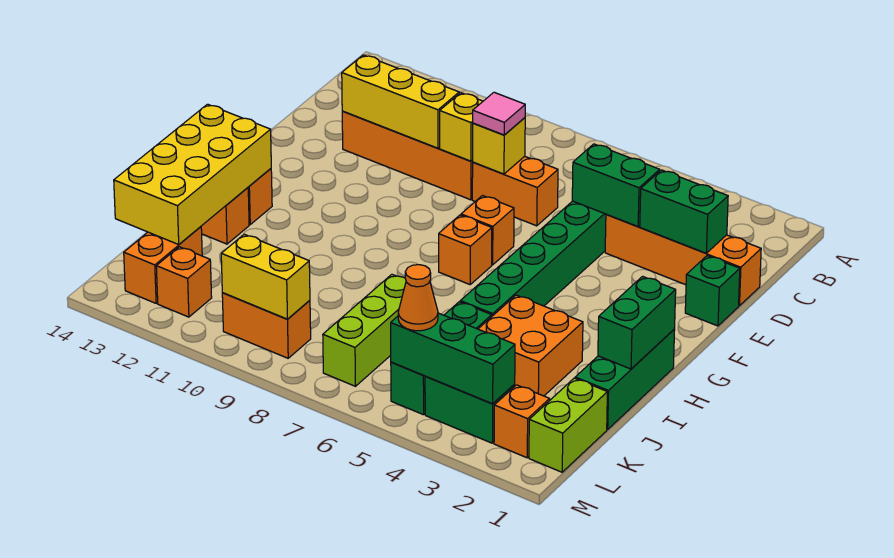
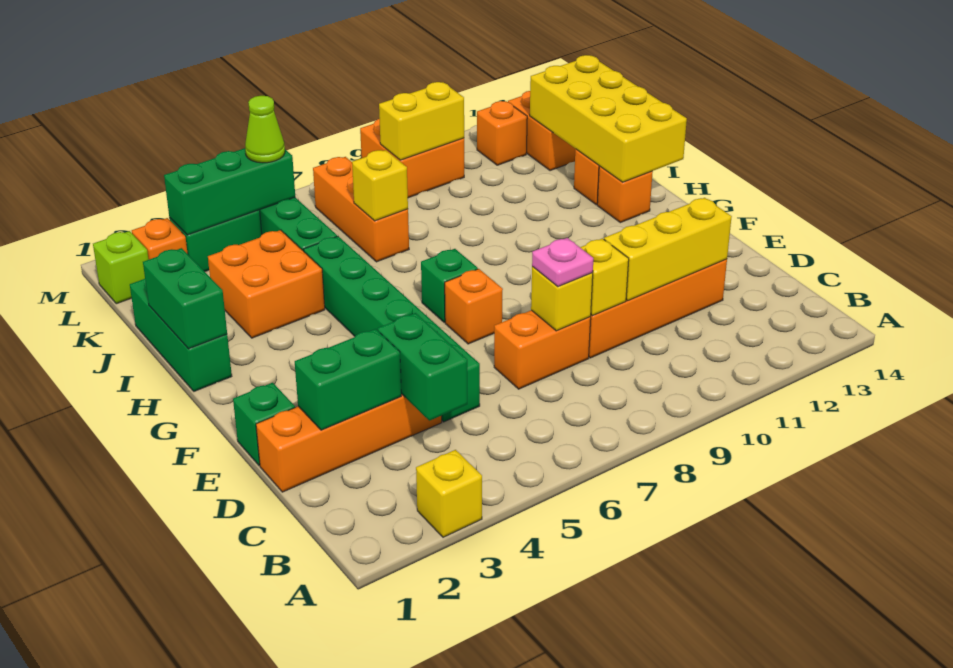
none -> yellow 1x1 brick [416,450,482,537]
green 1x2 brick [572,144,660,226] -> green 1x2 brick turned to [378,313,467,421]
pink 1x1 tile [473,92,525,135] -> pink 1x1 plate [532,238,593,287]
orange 1x1 brick [439,215,492,285] -> green 1x1 brick [421,249,478,322]
lime 1x3 brick [323,275,406,386] -> orange 1x3 brick [313,157,409,262]
none -> yellow 1x1 brick [352,150,408,221]
lime 1x2 brick [529,378,607,472] -> lime 1x1 brick [93,231,149,304]
orange 1x1 cone [398,265,438,331] -> lime 1x1 cone [245,96,285,163]
orange 1x2 brick [222,293,311,358] -> orange 2x2 brick [360,119,464,198]

